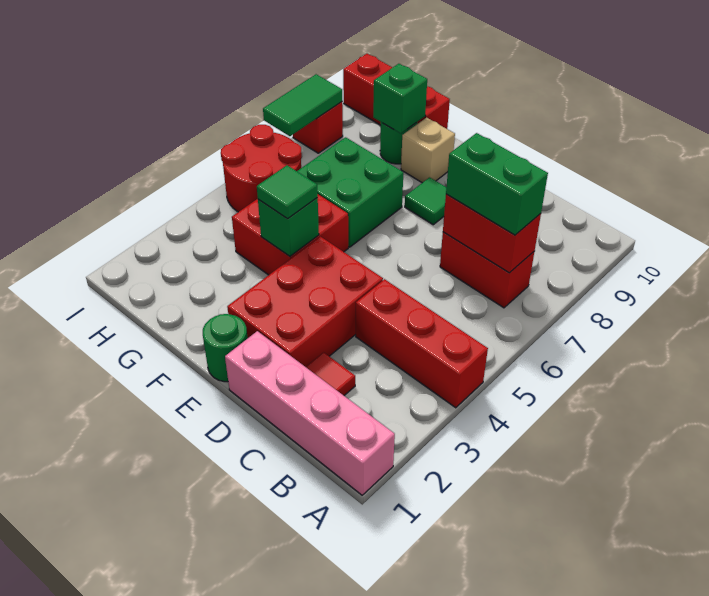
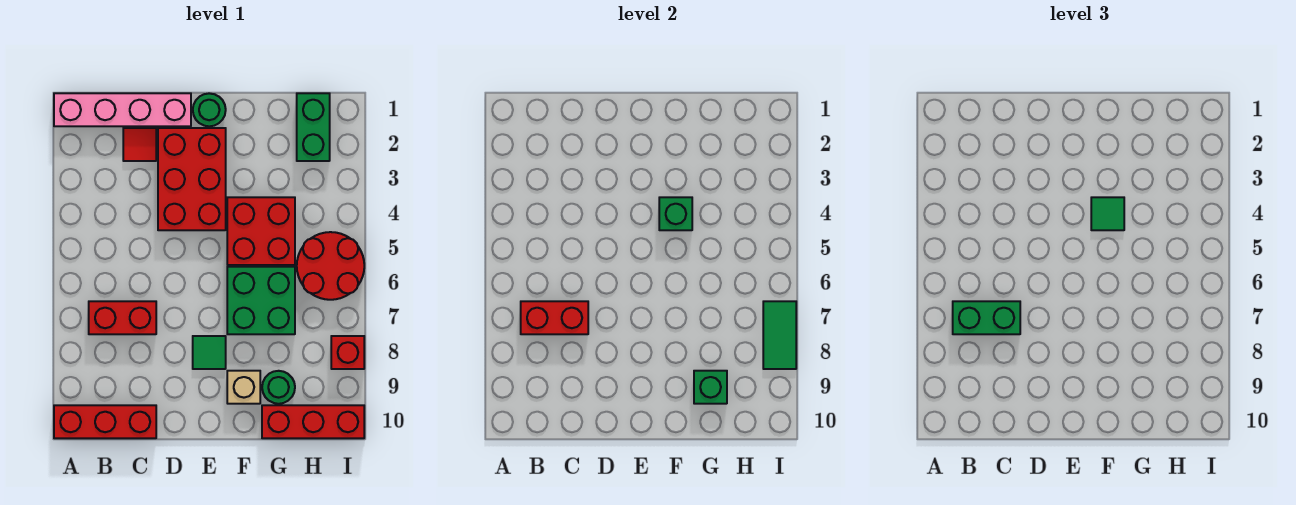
red 1x3 brick [356,279,488,408] -> red 1x3 brick moved to [54,405,156,438]
none -> green 1x2 brick [297,93,330,161]

